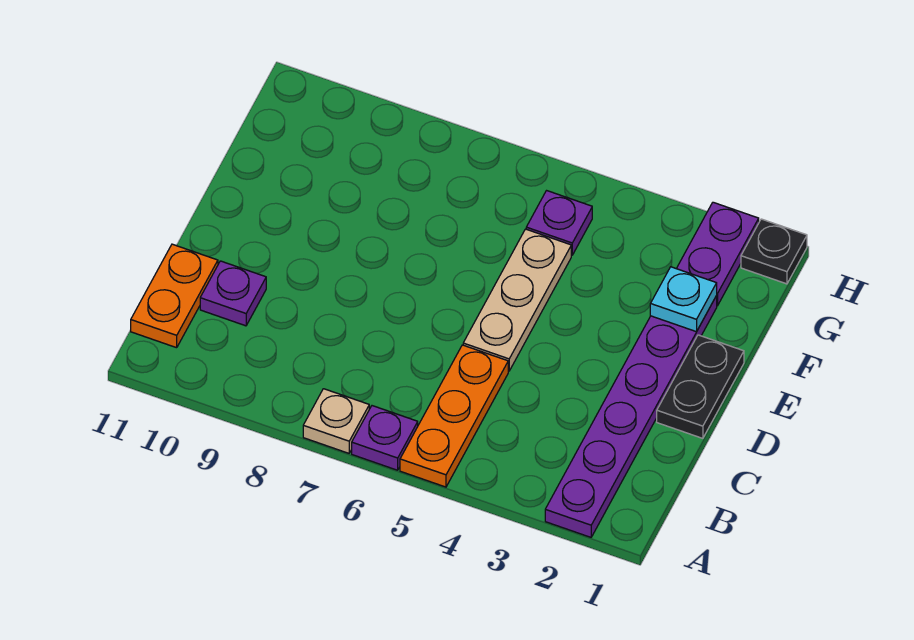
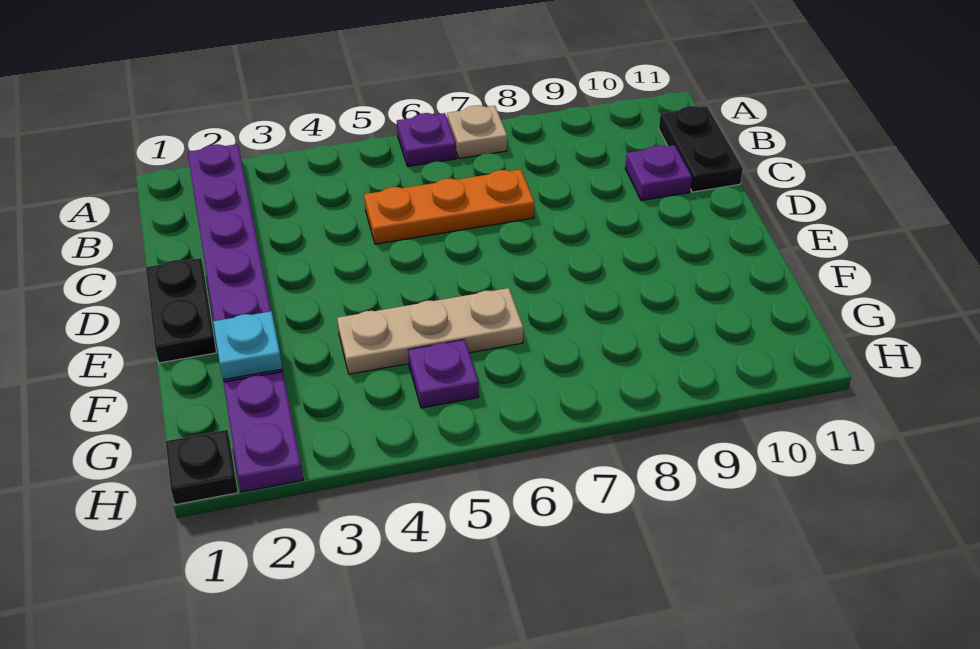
orange 1x3 plate [400,345,508,487] -> orange 1x3 plate turned to [364,169,535,244]
orange 1x2 plate [131,244,218,348] -> black 1x2 plate [659,106,743,192]
tan 1x3 plate [463,229,571,371] -> tan 1x3 plate turned to [337,288,523,374]

